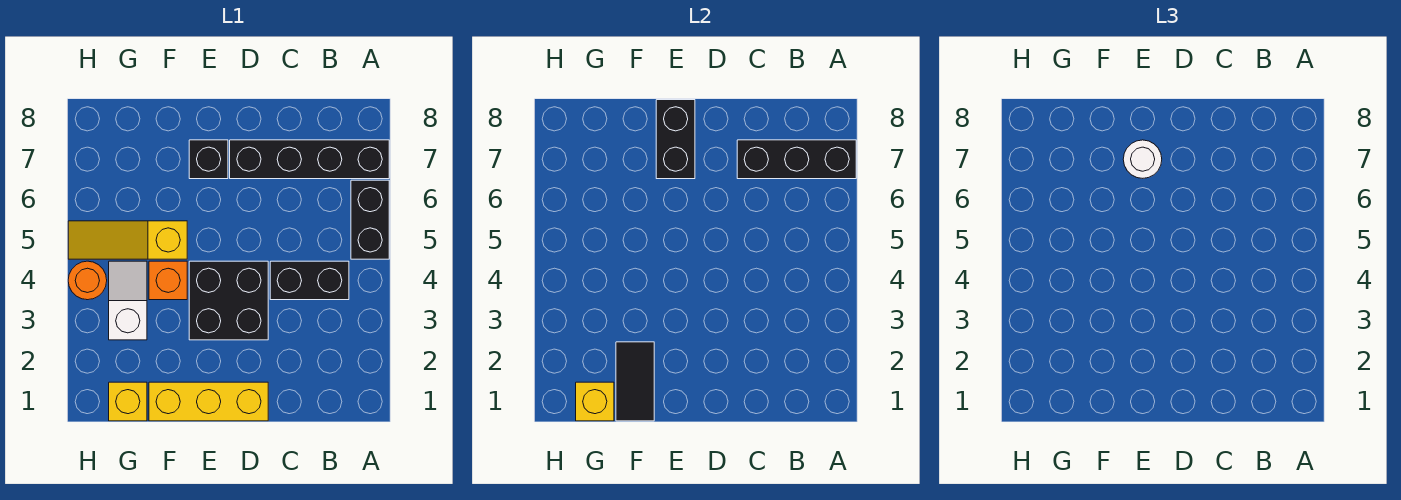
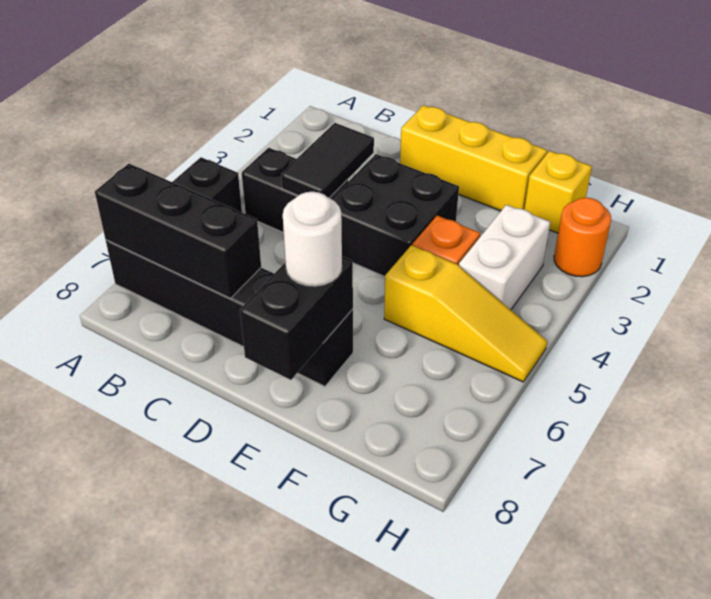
black 1x2 tile [616,342,654,421] -> black 1x2 tile moved to [281,123,374,198]
yellow 1x1 brick [576,382,614,421] -> none
white 1x2 slope [109,261,147,340] -> white 1x2 brick [459,205,550,310]
orange 1x1 round brick [68,261,107,300] -> orange 1x1 round brick moved to [554,198,611,277]

